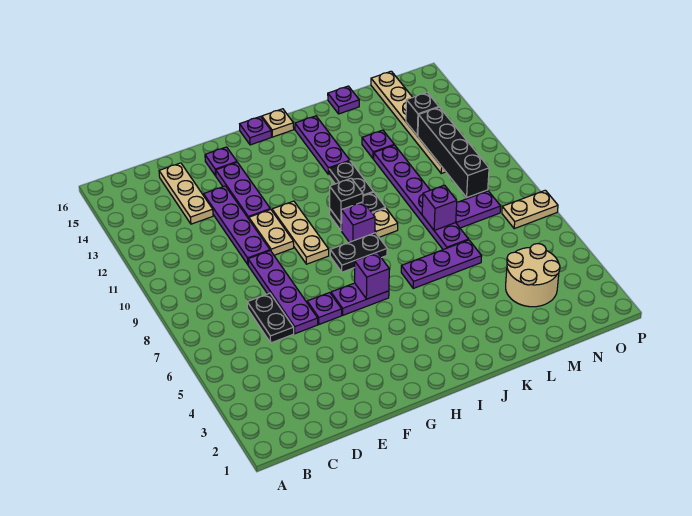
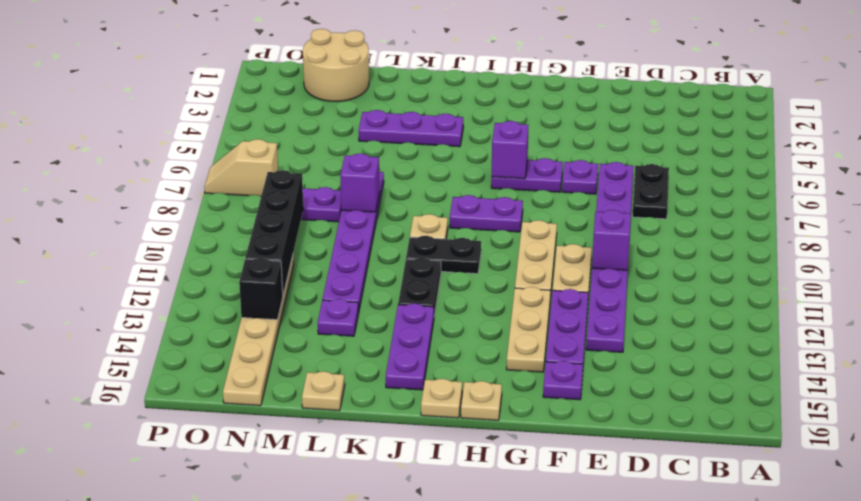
tan 1x3 plate [159,163,213,224] -> tan 1x3 plate moved to [506,287,551,372]
black 1x2 plate [330,233,387,272] -> purple 1x2 plate [450,195,523,232]
purple 1x1 plate [240,116,271,145] -> tan 1x1 plate [461,381,502,420]
purple 1x1 brick [341,202,375,242] -> purple 1x1 brick moved to [592,210,631,270]
black 1x1 brick [330,178,363,223] -> none
purple 1x3 plate [401,240,482,288] -> purple 1x3 plate moved to [359,110,463,147]
purple 1x1 plate [328,86,359,114] -> tan 1x1 plate [302,371,345,411]
tan 2x2 round brick [506,244,560,307] -> tan 2x2 round brick moved to [303,29,369,102]
tan 1x2 plate [502,190,558,229] -> tan 1x2 slope [204,139,278,196]

